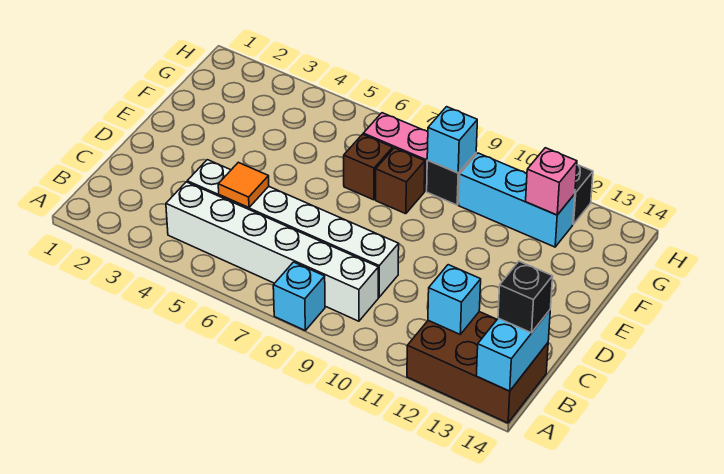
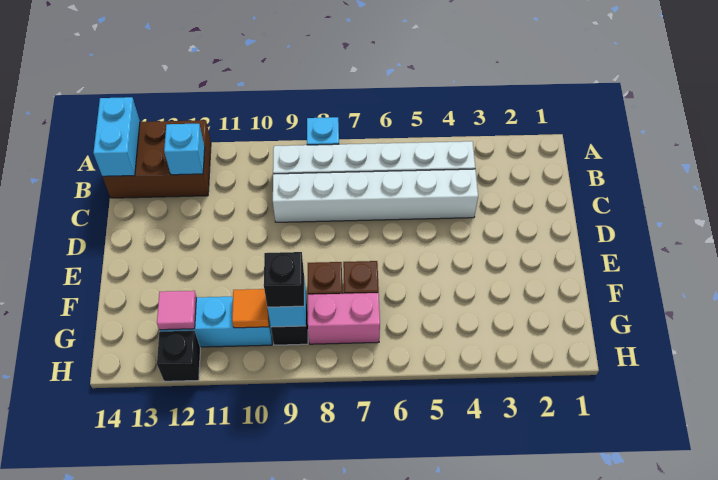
black 1x1 brick [498,261,553,333] -> black 1x1 brick moved to [264,252,304,307]
orange 1x1 tile [218,162,269,208] -> orange 1x1 tile moved to [232,289,269,328]
pink 1x1 brick [526,148,577,215] -> pink 1x1 tile [157,291,196,330]

